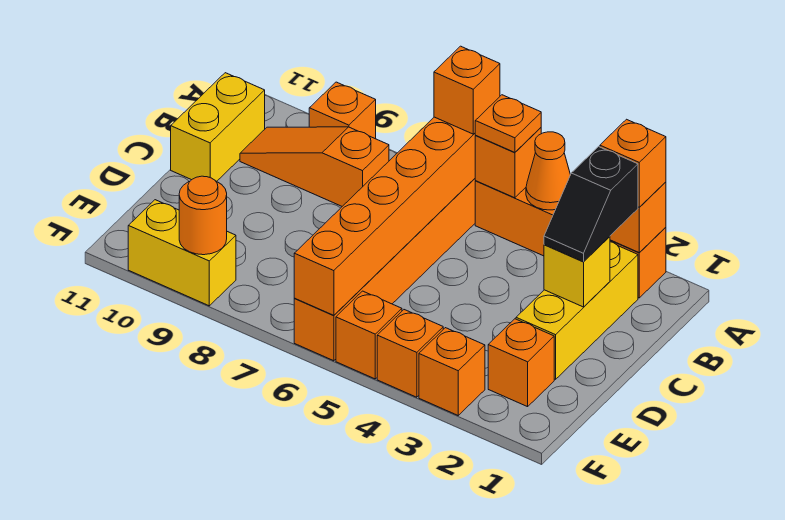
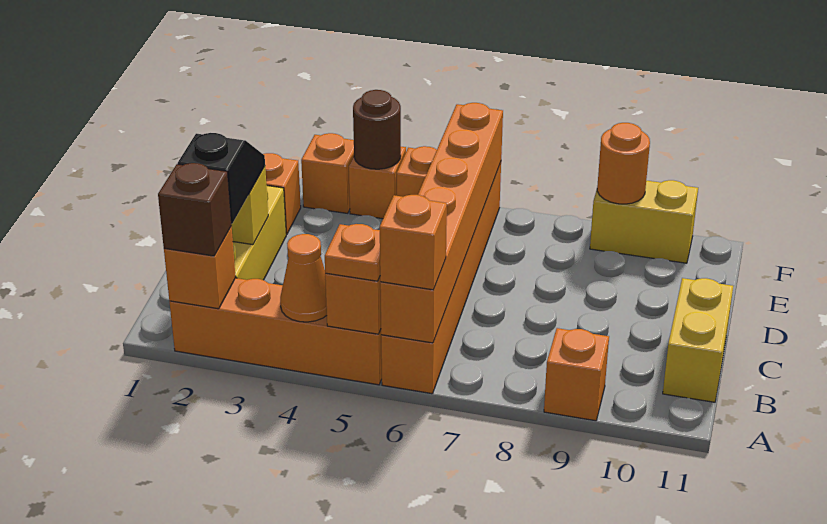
orange 1x1 brick [600,119,666,207] -> brown 1x1 brick [158,163,231,256]
orange 1x3 slope [240,127,389,206] -> none
none -> brown 1x1 round brick [353,90,401,169]

